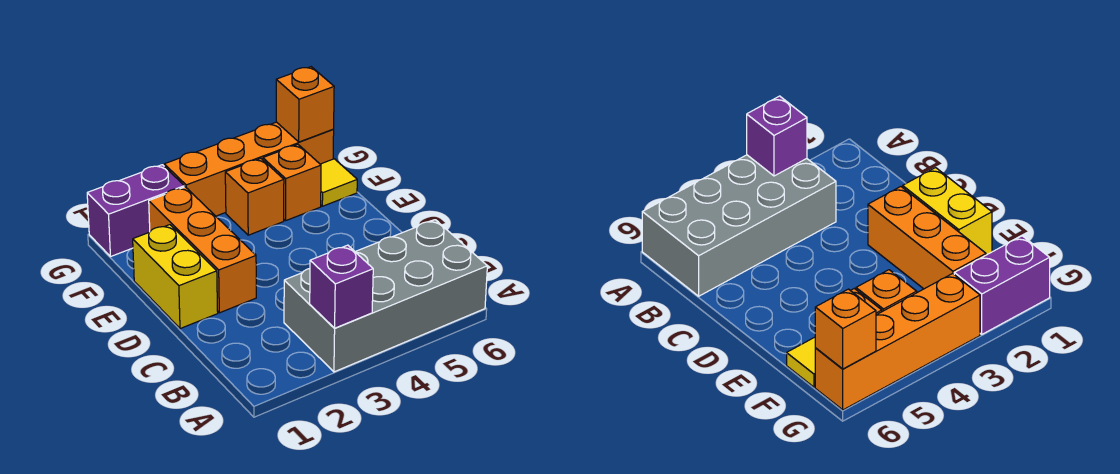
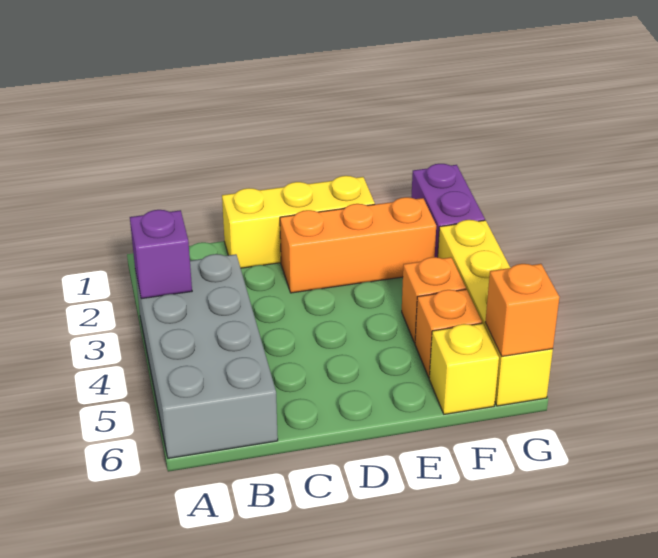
yellow 1x2 brick [133,225,218,329] -> yellow 1x3 brick [222,176,375,268]
yellow 1x1 tile [320,159,357,206] -> yellow 1x1 brick [429,323,499,414]
orange 1x4 brick [164,122,334,216] -> yellow 1x4 brick [438,220,553,406]

